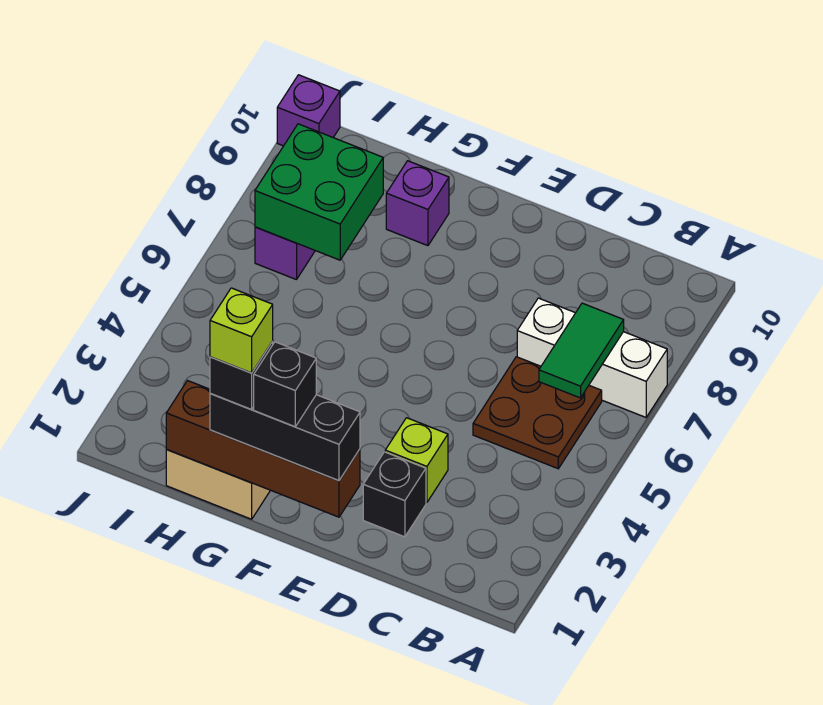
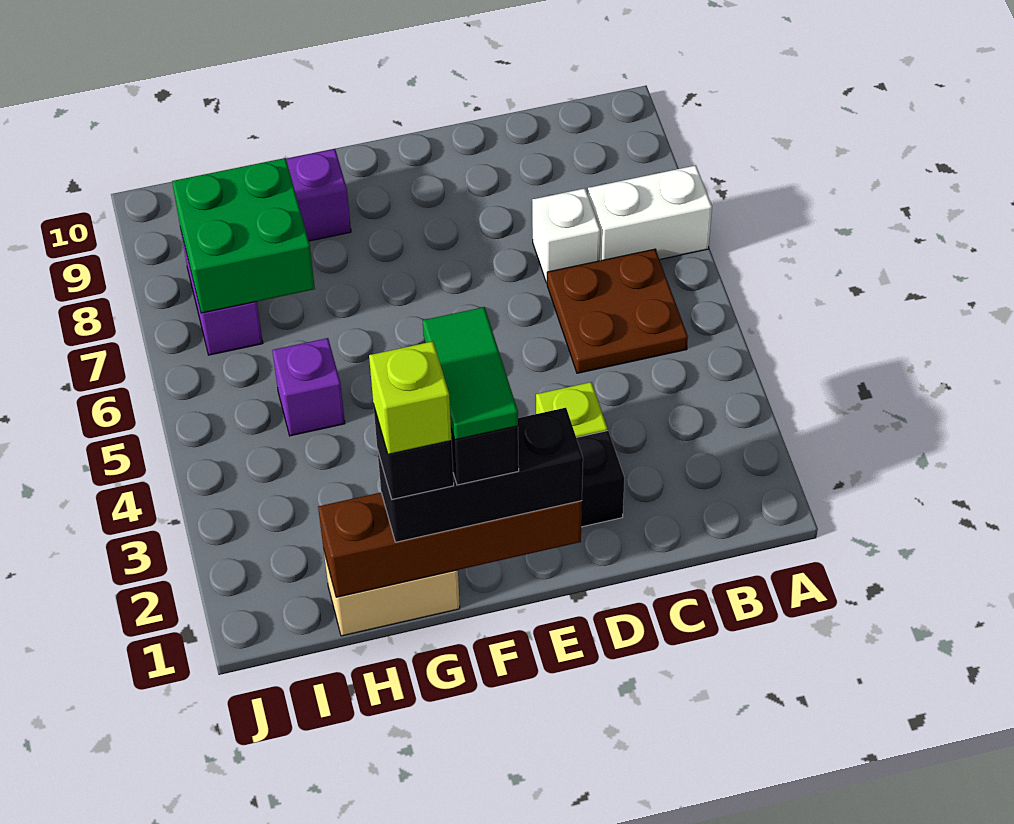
green 1x2 tile [539,303,624,398] -> green 1x2 tile moved to [423,307,518,440]
purple 1x1 brick [277,75,340,146] -> purple 1x1 brick moved to [272,338,345,436]

